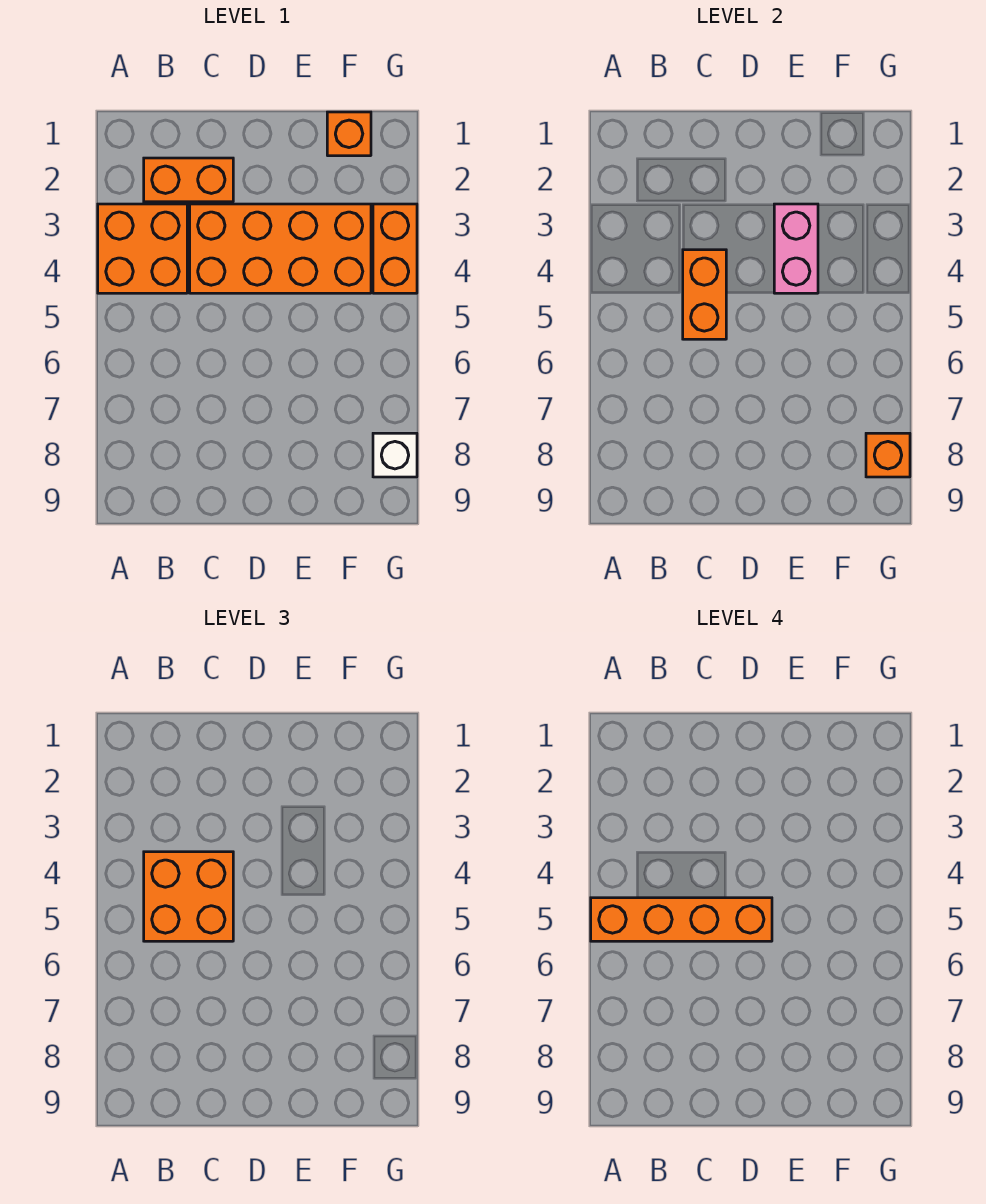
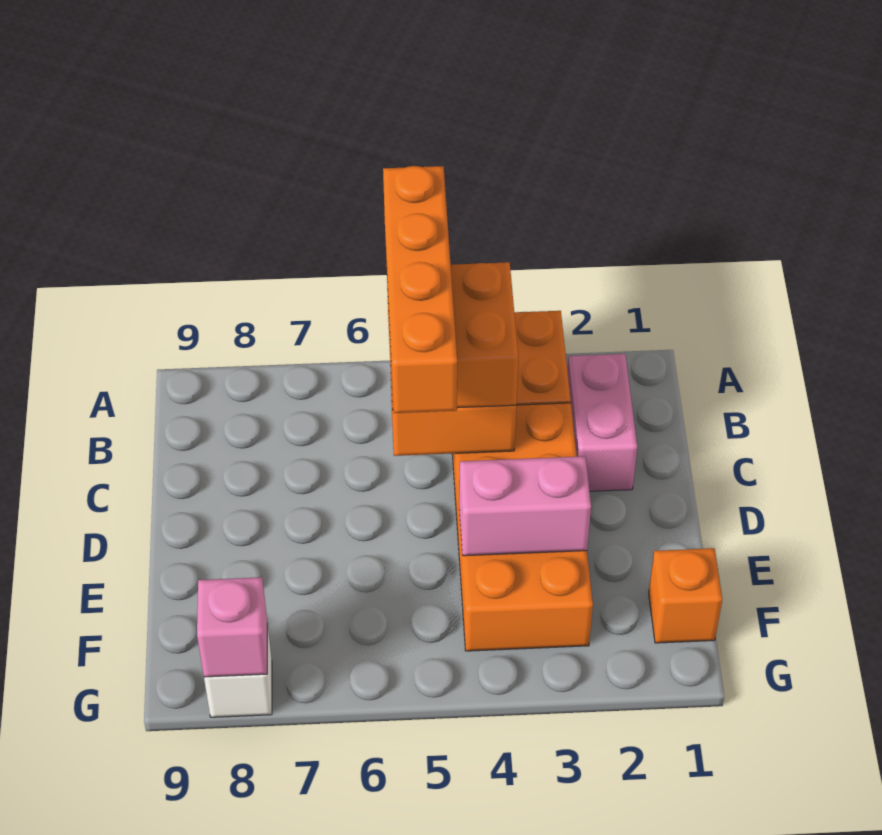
orange 1x2 brick [144,158,233,202] -> pink 1x2 brick [568,354,637,491]
orange 1x2 brick [373,204,417,293] -> none
orange 1x1 brick [866,433,910,477] -> pink 1x1 brick [197,577,267,677]

